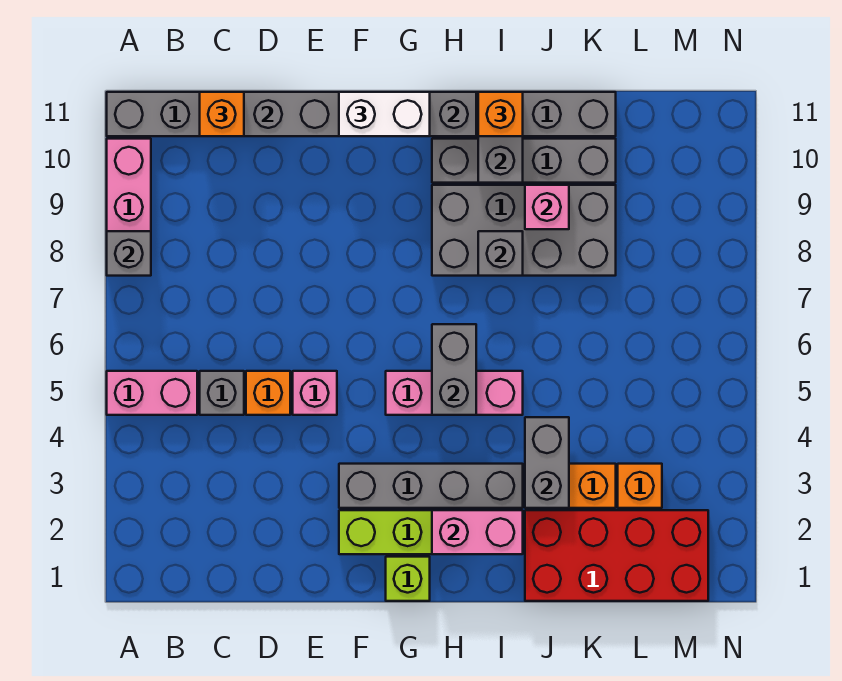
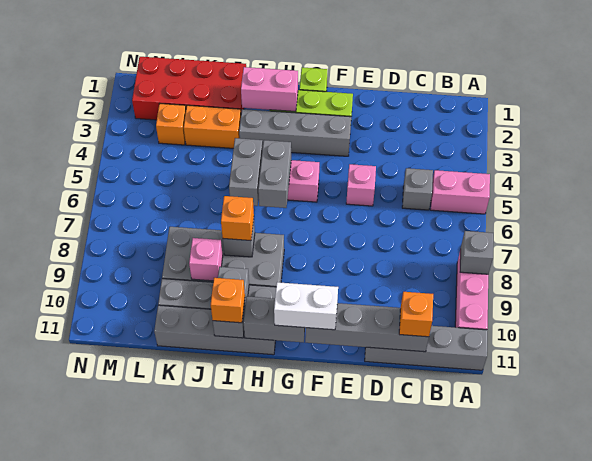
orange 1x1 brick [246,371,290,415] -> orange 1x1 brick moved to [221,196,254,241]
grey 1x2 brick [525,417,569,508] -> grey 1x2 brick moved to [229,138,263,206]

